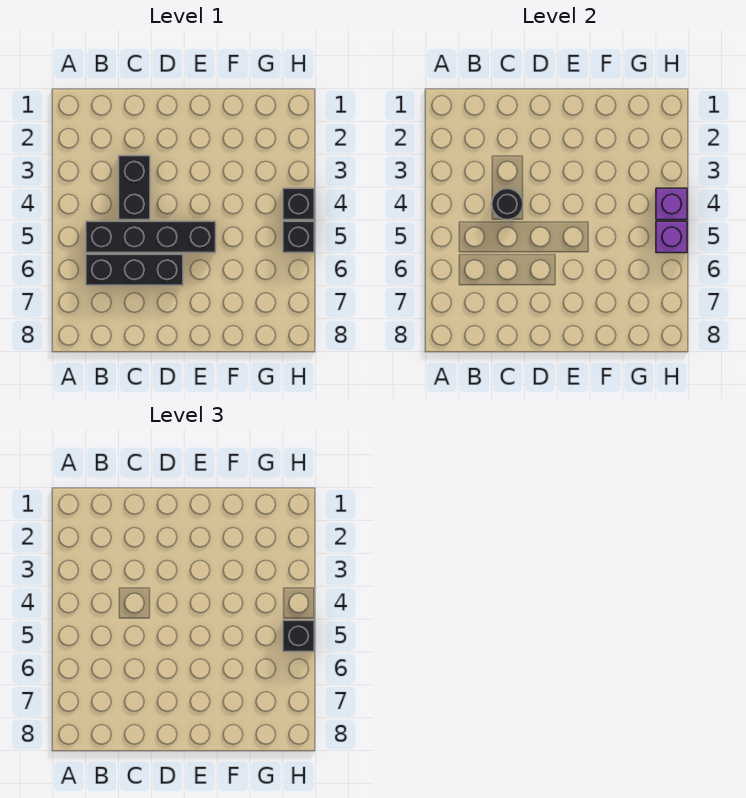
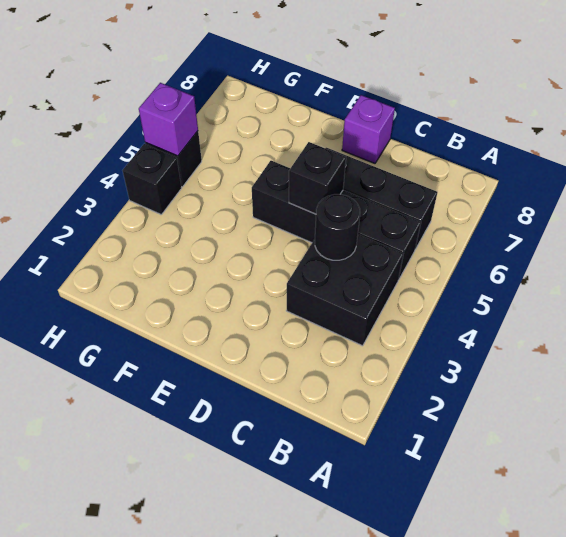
black 1x2 brick [119,156,150,220] -> black 2x2 brick [286,234,403,346]
purple 1x1 brick [656,188,687,220] -> purple 1x1 brick moved to [342,95,395,163]
black 1x1 brick [283,620,314,652] -> black 1x1 brick moved to [289,142,346,214]

